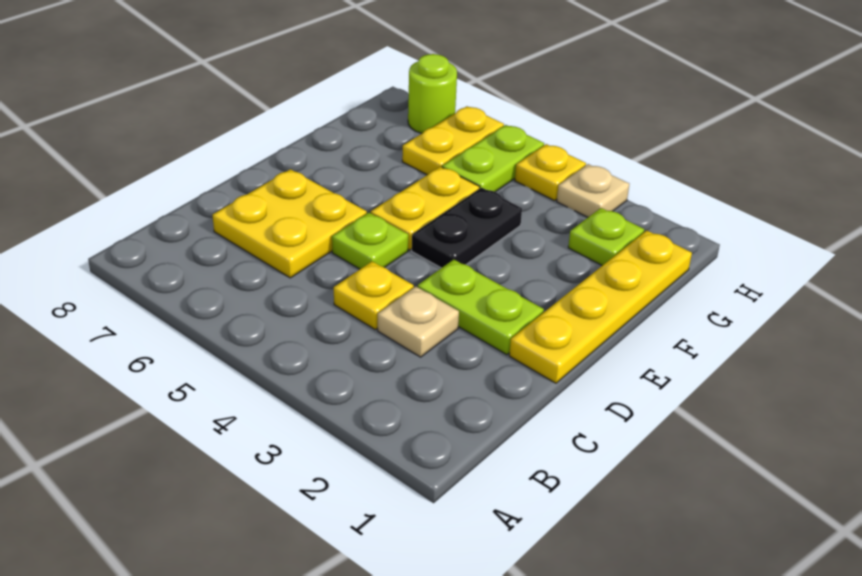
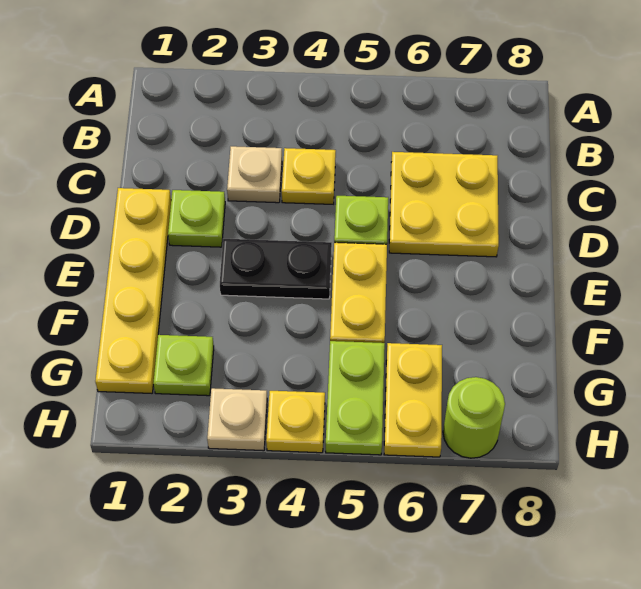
lime 1x2 plate [418,259,544,355] -> lime 1x1 plate [168,190,225,247]
black 1x2 plate [412,188,522,268] -> black 1x2 plate turned to [220,239,332,299]

